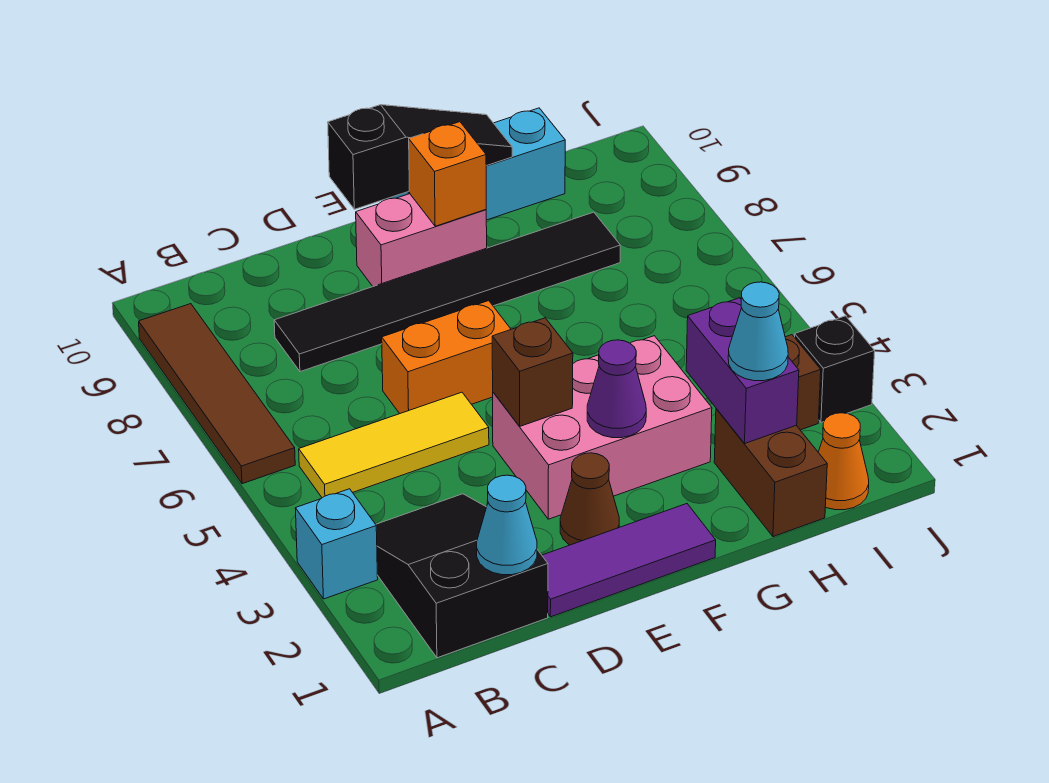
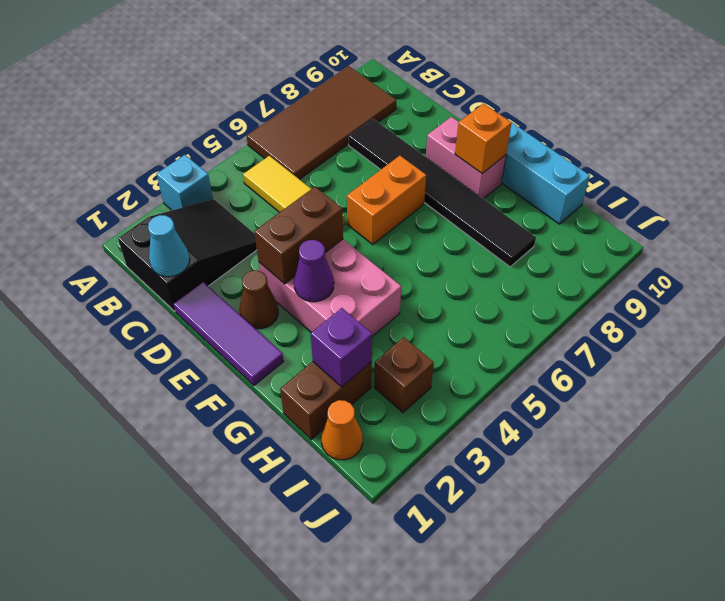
brown 1x4 tile [139,304,295,484] -> brown 2x4 tile [247,66,396,179]
orange 1x2 brick [382,301,511,414] -> orange 1x2 brick turned to [347,156,426,244]
brown 1x1 brick [492,318,573,426] -> brown 1x2 brick [254,187,343,284]
black 1x3 slope [328,105,512,209] -> none
purple 1x2 brick [686,298,799,443] -> purple 1x1 brick [311,308,372,387]
cyan 1x1 cone [728,282,788,381] -> none
black 1x1 brick [795,316,875,422] -> none

